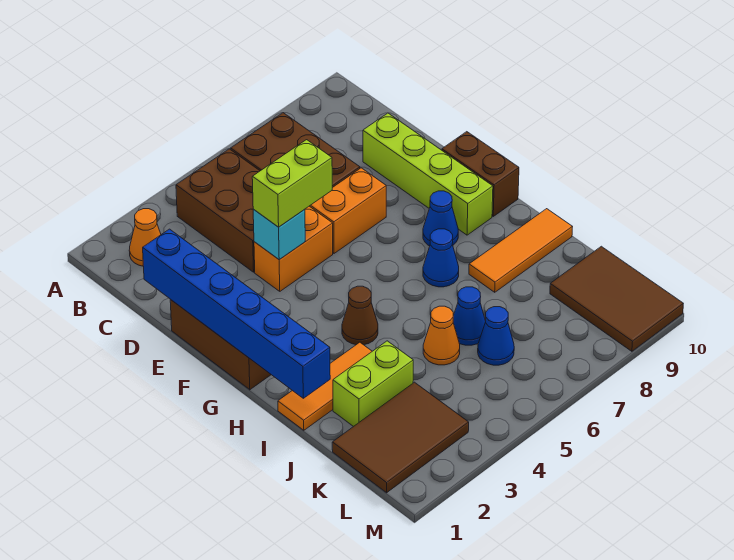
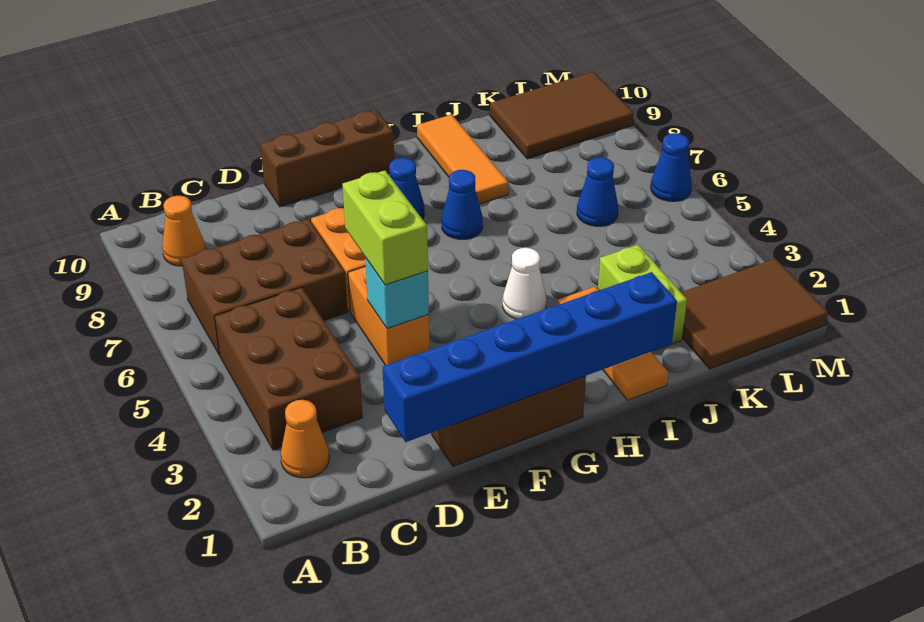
brown 2x3 brick [176,149,260,272] -> brown 2x3 brick turned to [215,287,362,450]
lime 1x4 brick [363,113,493,235] -> none
brown 1x2 brick [442,132,519,216] -> brown 1x3 brick [260,110,394,207]
brown 1x1 cone [342,286,378,345] -> white 1x1 cone [503,248,546,319]
orange 1x1 cone [423,306,460,365] -> orange 1x1 cone moved to [162,196,206,266]
blue 1x1 cone [453,287,486,345] -> blue 1x1 cone moved to [651,133,692,201]
brown 2x3 tile [332,382,469,493] -> brown 2x3 tile turned to [681,259,828,369]

